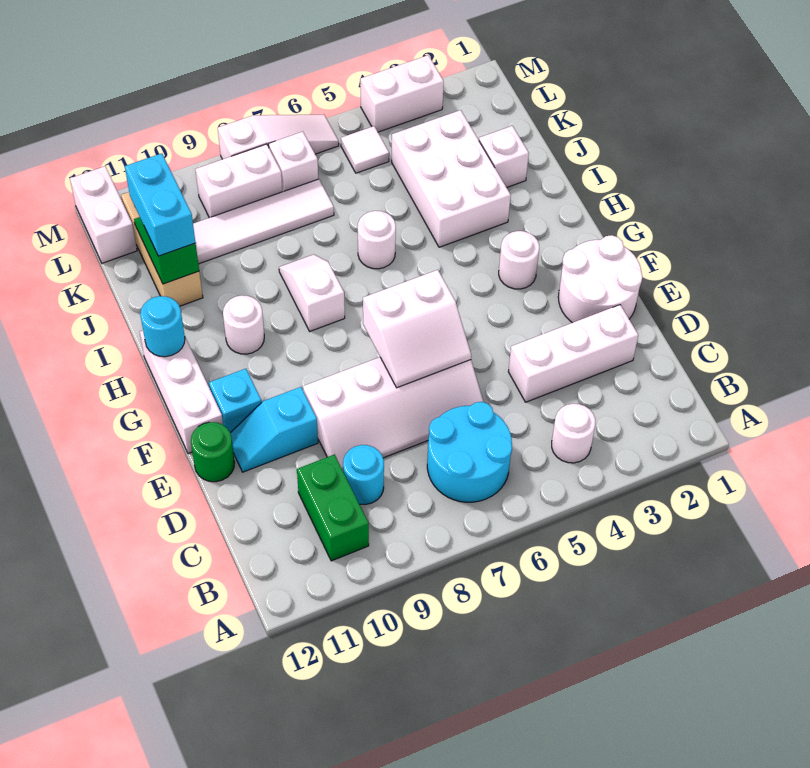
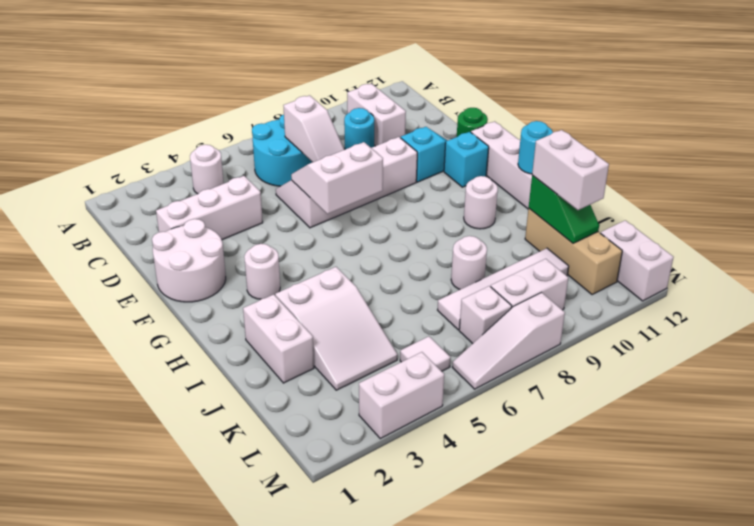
green 1x2 brick [297,455,369,561] -> white 1x2 brick [347,84,406,146]
white 1x2 slope [279,254,345,331] -> white 1x2 slope moved to [283,95,344,162]
white 2x3 brick [392,110,511,247] -> white 2x3 slope [275,267,398,390]
white 1x1 round brick [358,211,396,269] -> white 1x1 round brick moved to [451,236,487,289]
white 1x1 brick [479,126,529,188] -> white 1x2 brick [243,294,314,383]
cyan 1x2 brick [125,153,196,256] -> white 1x2 brick [532,130,609,210]

